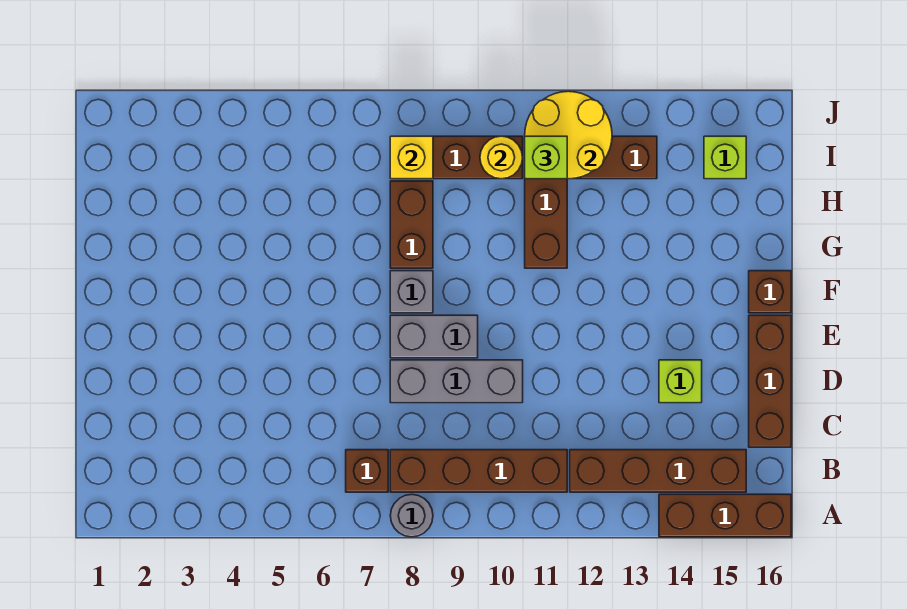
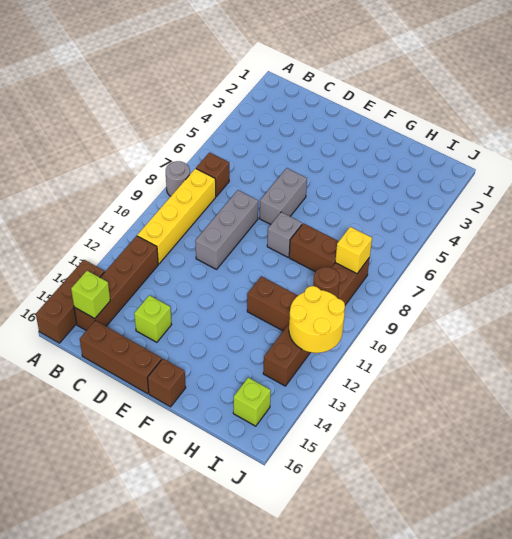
brown 1x4 brick [390,450,567,492] -> yellow 1x4 brick [137,169,216,264]
grey 1x2 brick [390,315,478,358] -> grey 1x2 brick moved to [260,168,307,224]
yellow 1x1 round brick [480,136,523,179] -> brown 1x1 round brick [313,267,340,298]
lime 1x1 brick [525,136,567,179] -> lime 1x1 brick moved to [71,271,110,319]

